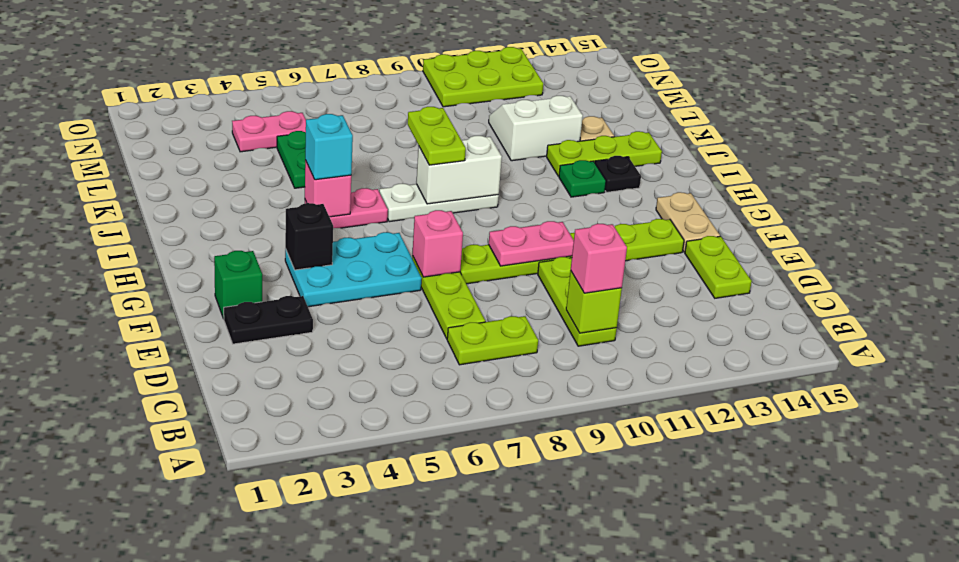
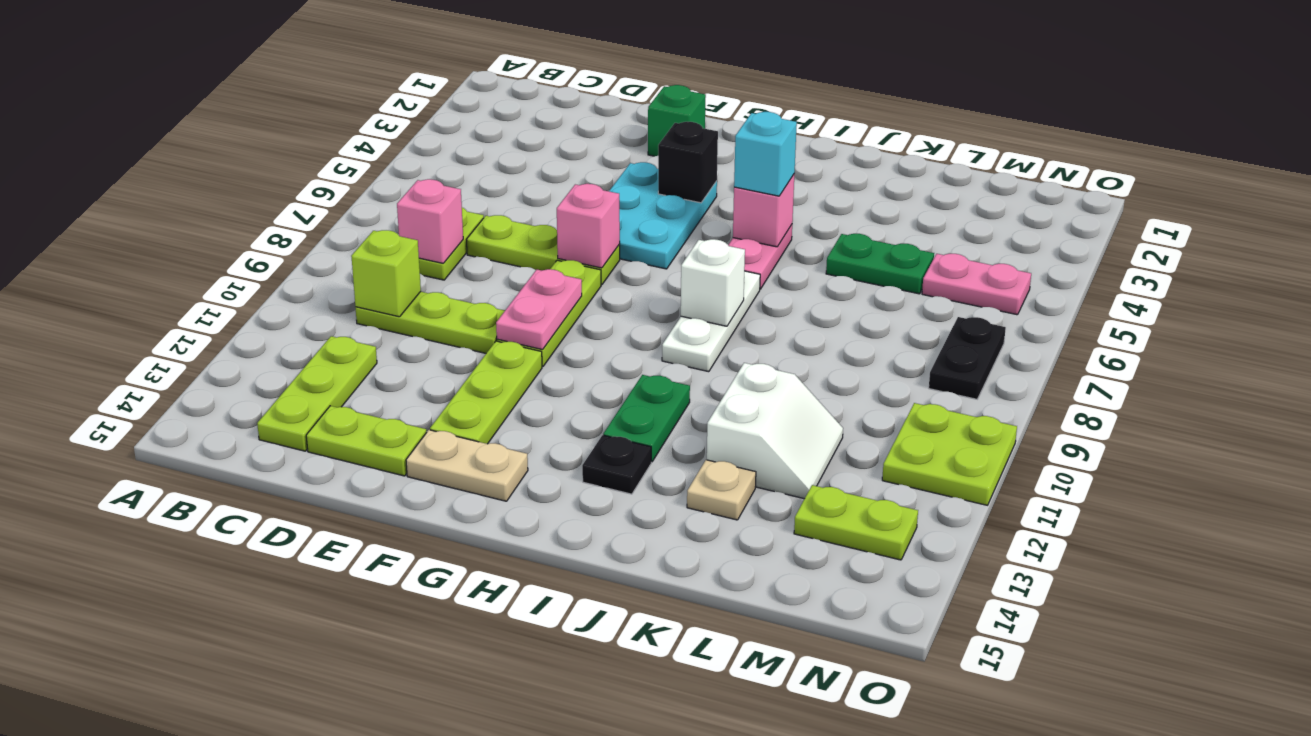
pink 1x1 brick [571,224,627,293] -> pink 1x1 brick moved to [397,179,463,263]
black 1x2 plate [224,296,313,344] -> black 1x2 plate moved to [929,317,1006,399]
white 1x2 brick [416,136,502,204] -> white 1x1 brick [681,239,745,326]
lime 1x2 plate [408,107,466,165] -> lime 1x2 plate moved to [794,485,918,560]
green 1x1 plate [559,160,606,197] -> green 1x2 plate [603,375,690,462]
lime 1x3 plate [547,131,662,176] -> lime 1x3 plate moved to [257,336,377,451]
pink 1x2 plate [232,111,306,152] -> pink 1x2 plate turned to [922,254,1031,315]
lime 2x3 plate [423,47,543,107] -> lime 2x2 plate [882,403,1017,505]

